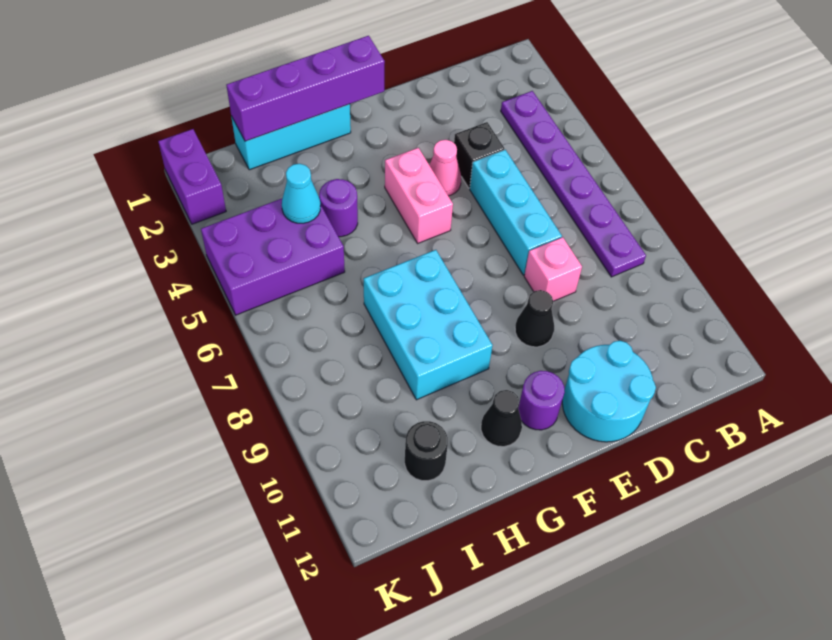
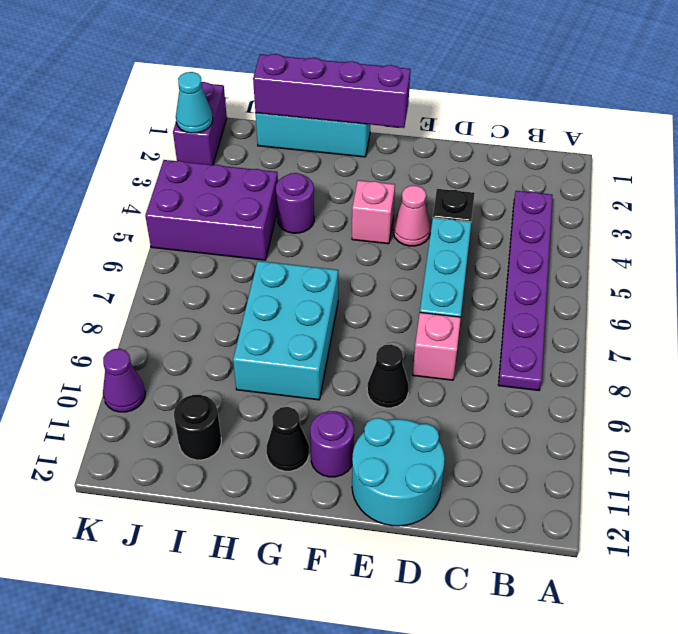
pink 1x2 brick [385,148,453,243] -> pink 1x1 brick [352,180,395,244]
cyan 1x1 cone [282,164,321,223] -> cyan 1x1 cone moved to [176,72,213,133]
none -> purple 1x1 cone [103,349,145,412]

